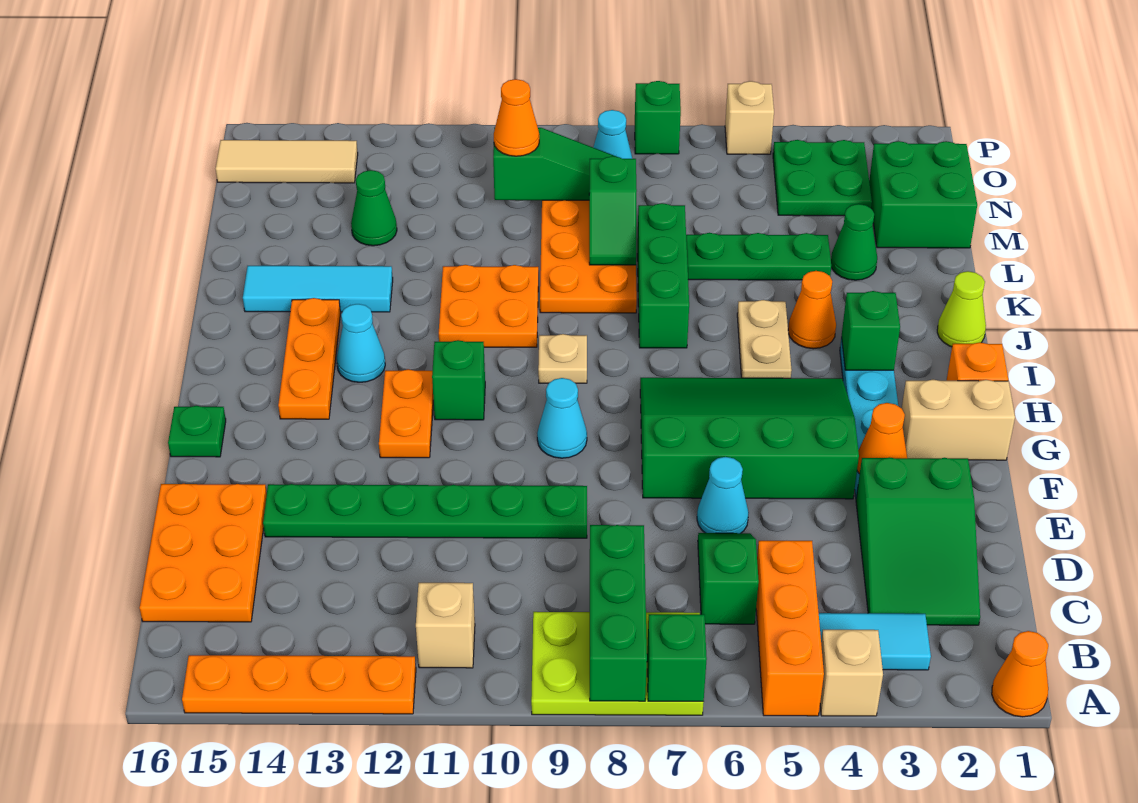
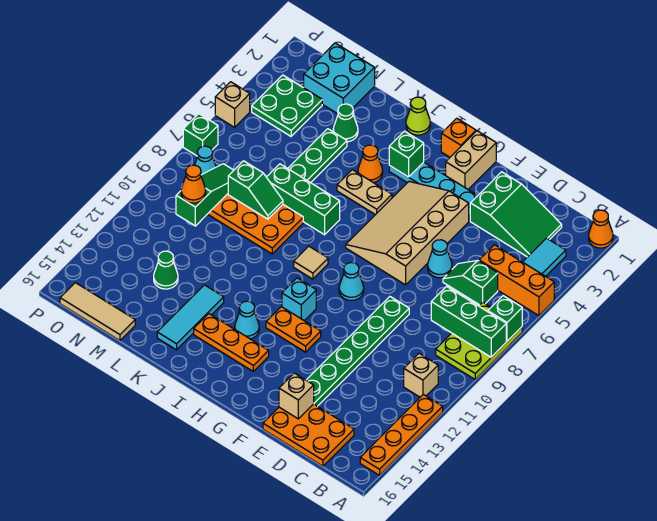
tan 1x1 brick [820,630,883,716] -> tan 1x1 brick moved to [279,373,314,419]
orange 1x1 cone [857,403,907,474] -> none
green 3x4 slope [640,378,859,499] -> tan 3x4 slope [346,182,469,285]
green 1x1 plate [168,406,226,457] -> none
green 1x1 brick [432,340,485,420] -> cyan 1x1 brick [282,278,316,321]
tan 1x1 plate [538,334,587,383] -> tan 1x1 tile [294,246,328,279]
orange 2x2 plate [439,265,538,347] -> none
green 2x2 brick [869,141,977,248] -> cyan 2x2 brick [304,43,375,114]
tan 1x3 tile [216,140,358,183] -> tan 1x3 tile turned to [60,283,135,341]

